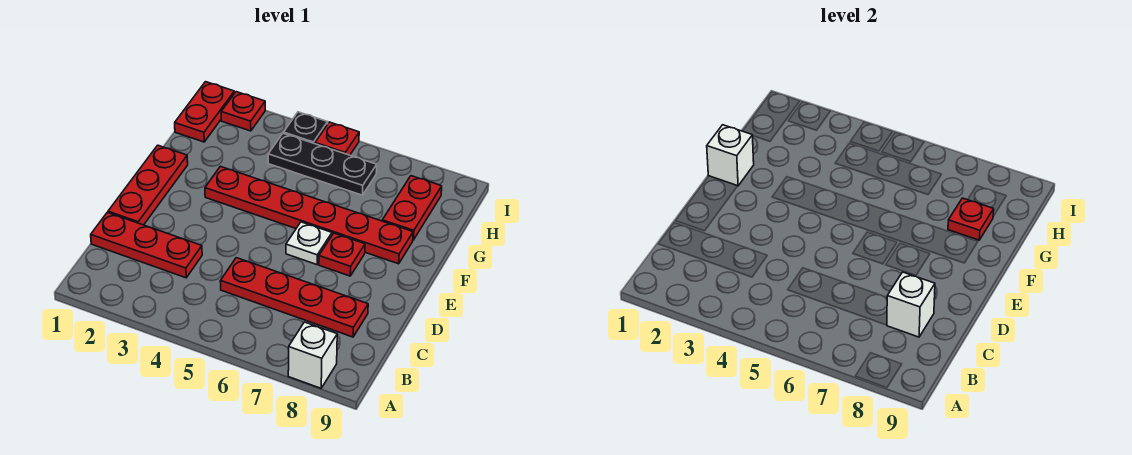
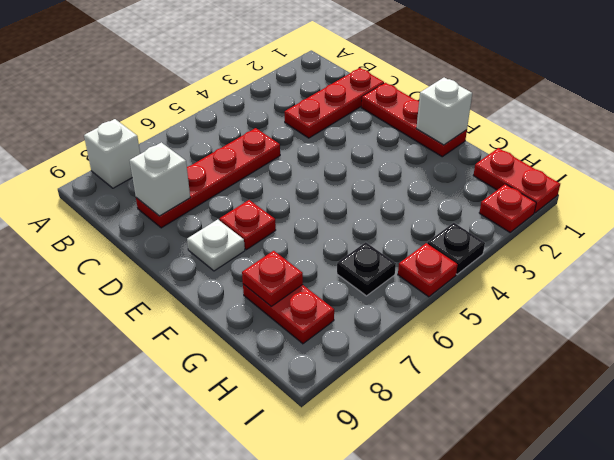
white 1x1 plate [286,222,332,265] -> white 1x1 plate moved to [187,220,245,271]
red 1x6 plate [205,166,413,264] -> none
black 1x3 plate [268,133,377,195] -> black 1x1 plate [337,242,396,296]

